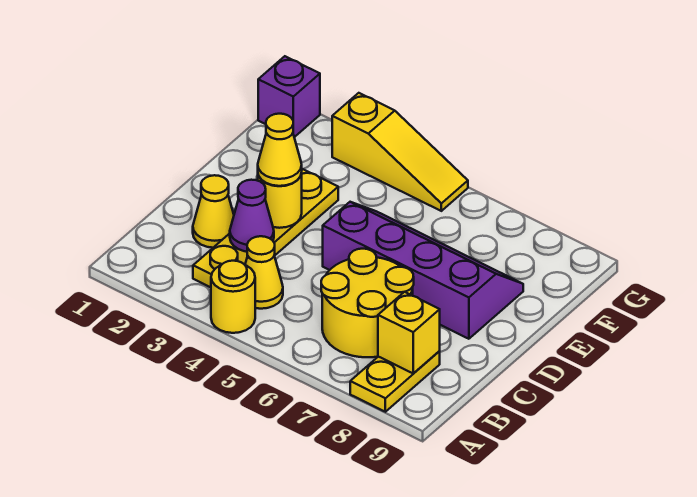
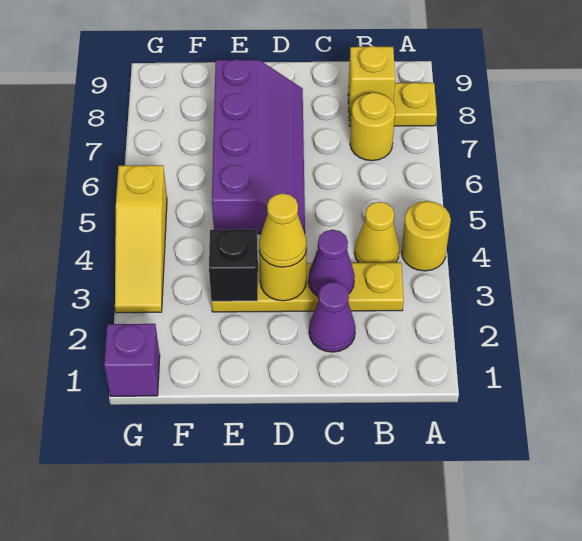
yellow 2x2 round brick [321,249,414,357] -> yellow 1x1 round brick [350,92,395,161]
yellow 1x1 cone [193,175,234,248] -> purple 1x1 cone [309,282,356,352]
purple 2x4 slope [323,202,523,339] -> purple 2x4 slope turned to [212,59,305,234]
none -> black 1x1 brick [209,229,258,301]
yellow 1x3 slope [332,93,468,211] -> yellow 1x3 slope turned to [115,165,167,313]

